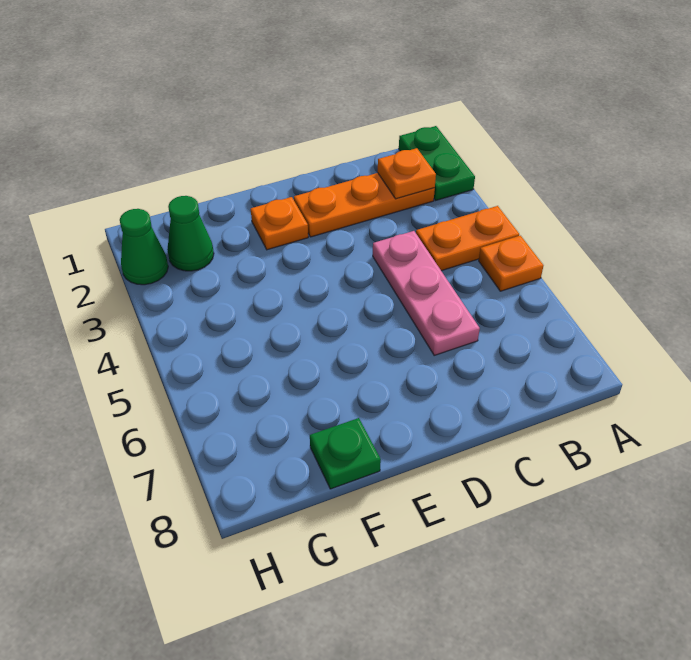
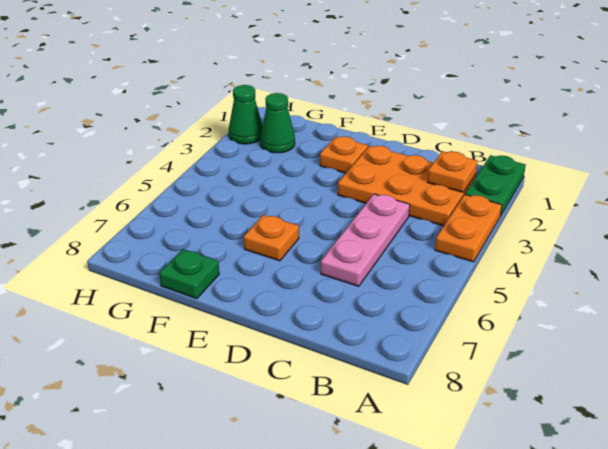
orange 1x2 plate [416,206,519,271] -> orange 1x2 plate turned to [435,195,502,262]
orange 1x1 plate [479,236,543,291] -> orange 1x1 plate moved to [244,215,299,261]
orange 1x3 plate [294,173,435,237] -> orange 2x3 plate [338,146,476,226]

